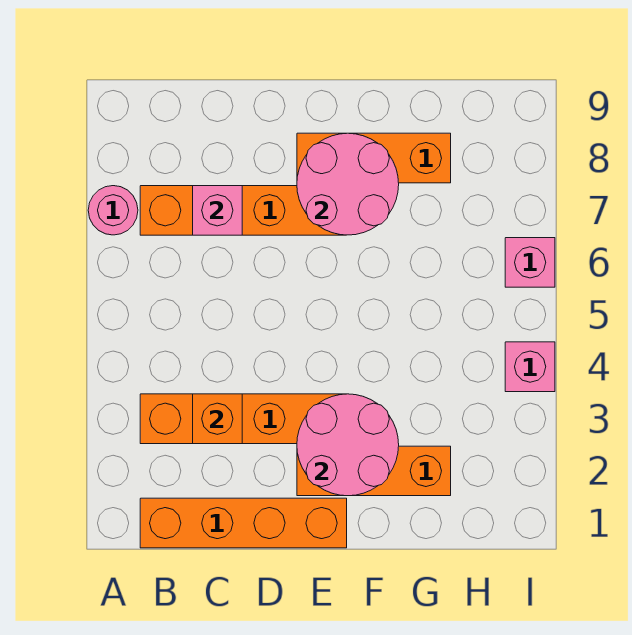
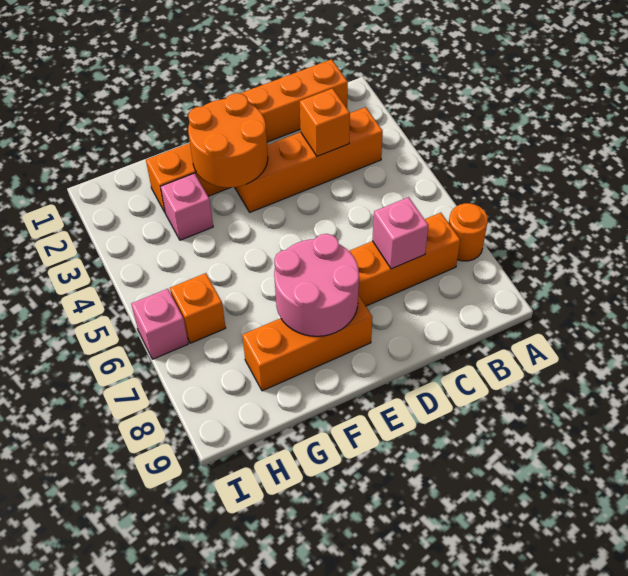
pink 1x1 round brick [88,186,138,235] -> orange 1x1 round brick [449,203,488,261]
pink 2x2 round brick [297,394,399,496] -> orange 2x2 round brick [188,93,268,188]
none -> orange 1x1 brick [170,273,226,343]
pink 1x1 brick [505,342,555,392] -> pink 1x1 brick moved to [161,173,213,240]

